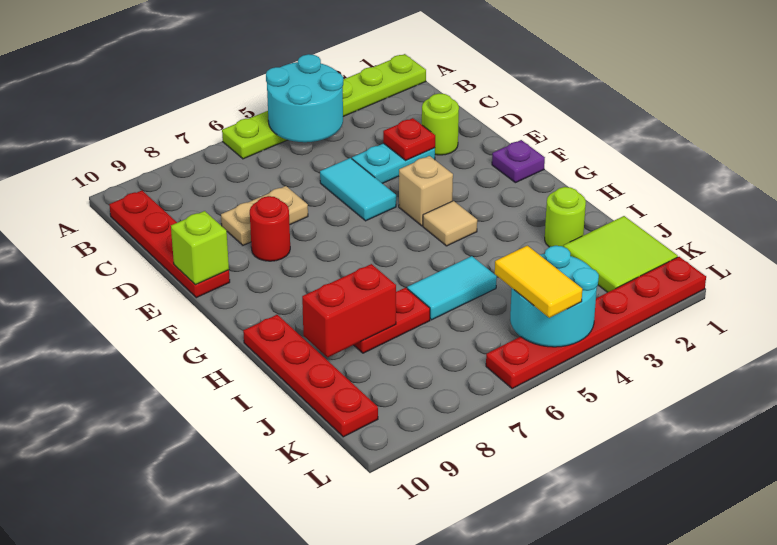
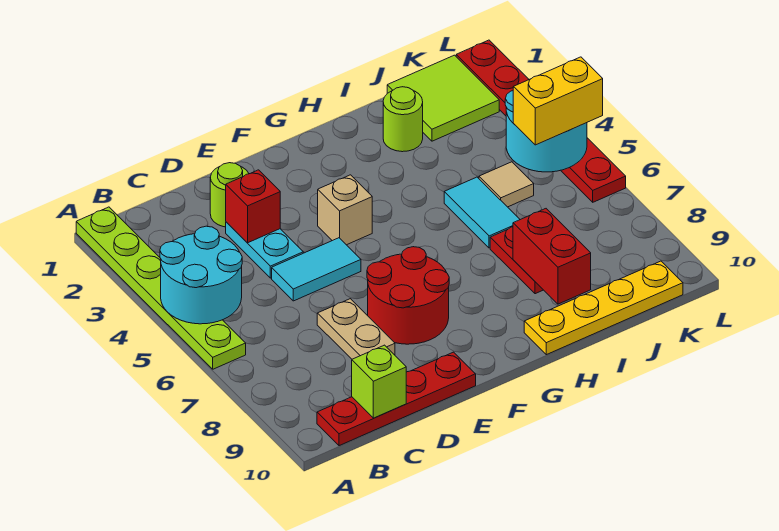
red 1x1 plate [383,118,435,160] -> red 1x1 brick [226,170,280,243]
red 1x1 round brick [250,196,290,261] -> red 2x2 round brick [367,247,449,344]
lime 1x1 brick [171,211,229,285] -> lime 1x1 brick moved to [352,345,406,418]
purple 1x1 plate [492,140,545,183] -> none
tan 1x1 tile [423,201,477,246] -> tan 1x1 tile moved to [479,162,534,207]
red 1x4 plate [243,315,378,437] -> yellow 1x4 plate [524,261,683,355]
yellow 1x2 tile [495,246,582,318] -> yellow 1x2 brick [513,57,603,145]

